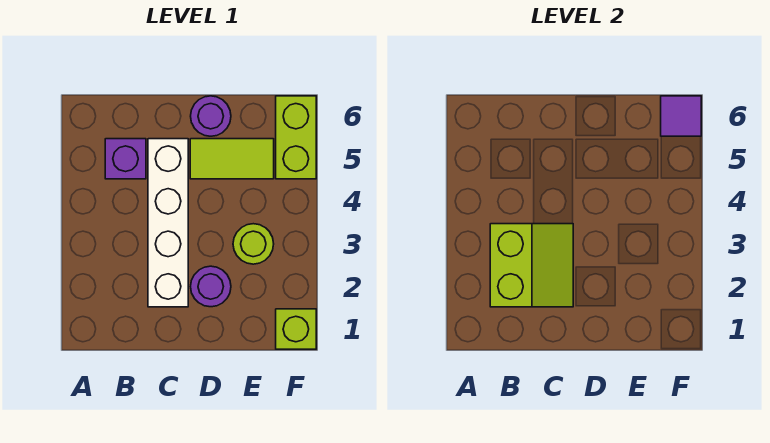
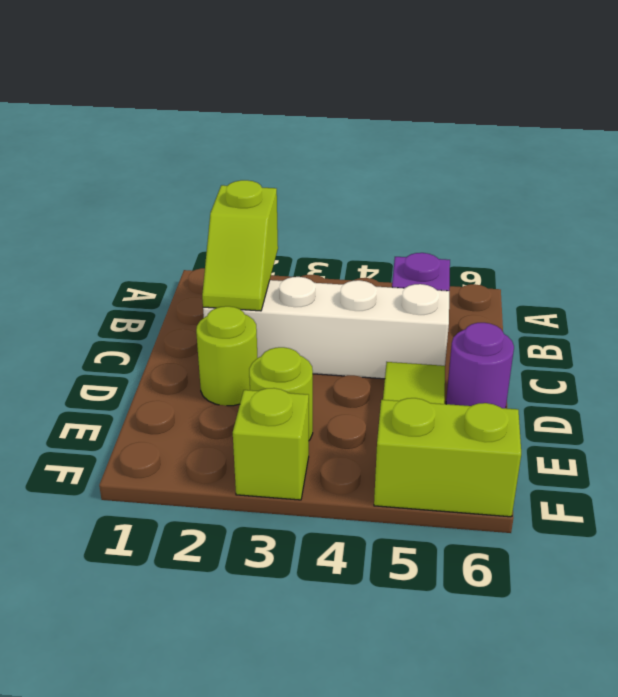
lime 2x2 slope [490,224,573,307] -> lime 1x2 slope [202,180,278,311]
purple 1x1 round brick [191,266,231,307] -> lime 1x1 round brick [196,306,257,406]
lime 1x1 brick [276,309,316,349] -> lime 1x1 brick moved to [233,388,309,500]
purple 1x1 tile [661,96,701,136] -> none

